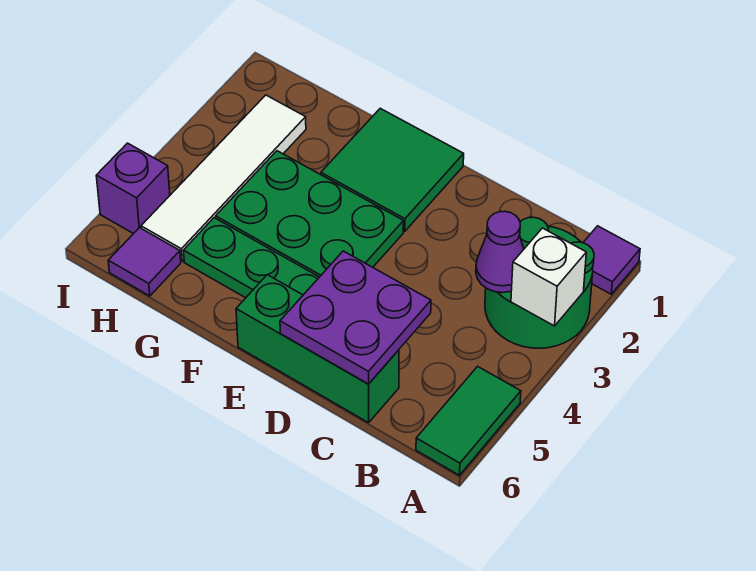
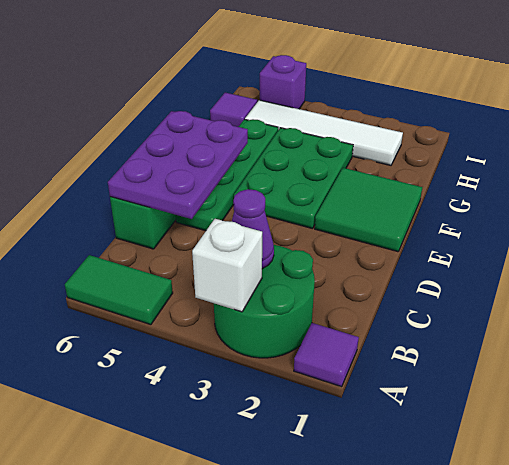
purple 2x2 plate [280,251,431,384] -> purple 2x3 plate [108,111,248,219]

